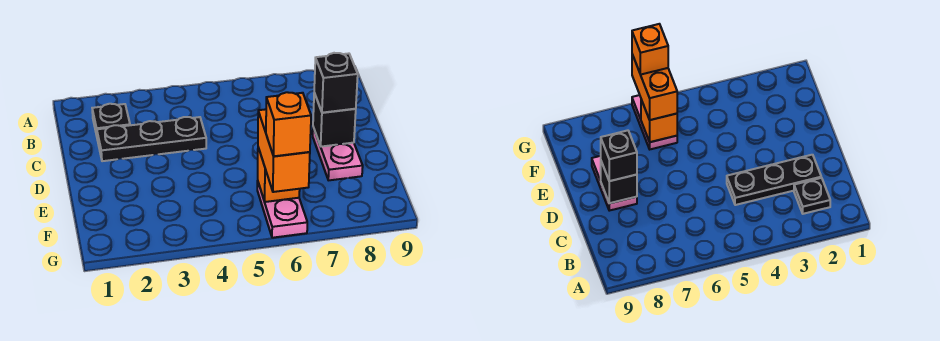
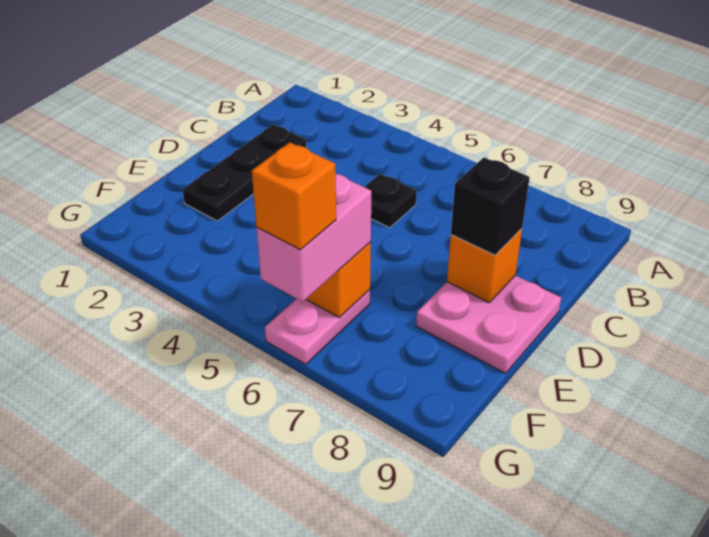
black 1x1 plate [92,104,130,136] -> black 1x1 plate moved to [365,174,417,228]
black 1x3 plate [97,117,206,161] -> black 1x3 plate turned to [183,125,306,221]
pink 1x2 plate [313,127,363,180] -> pink 2x2 plate [416,275,561,373]
black 1x1 brick [313,93,356,147] -> orange 1x1 brick [447,229,522,302]
orange 1x2 brick [258,109,310,192] -> pink 1x2 brick [256,174,371,302]

